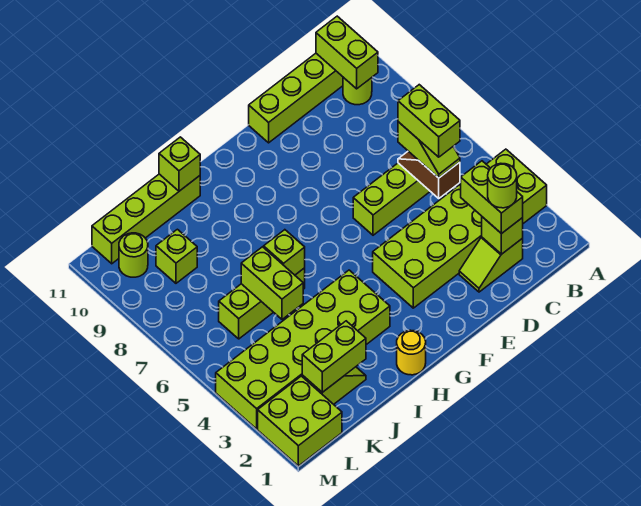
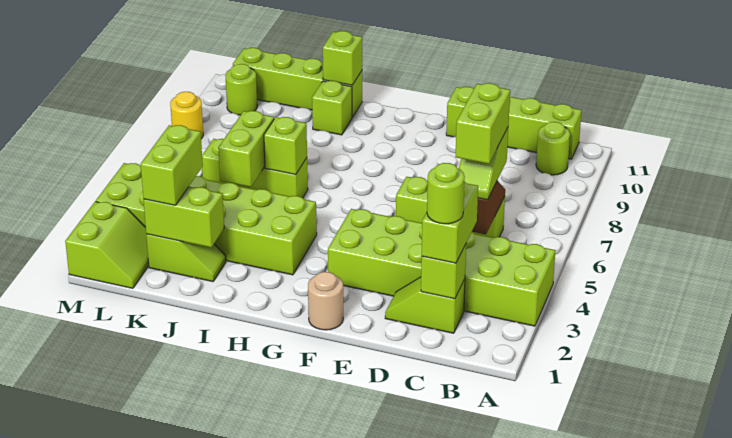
lime 1x2 brick [316,16,378,89] -> lime 1x2 brick moved to [141,125,203,205]
none -> tan 1x1 round brick [308,272,343,330]
yellow 1x1 round brick [397,330,426,375] -> yellow 1x1 round brick moved to [170,92,203,139]
lime 1x1 brick [156,229,197,283] -> lime 1x1 brick moved to [312,81,352,135]
lime 2x2 brick [258,376,342,466] -> lime 2x2 slope [65,201,149,288]

